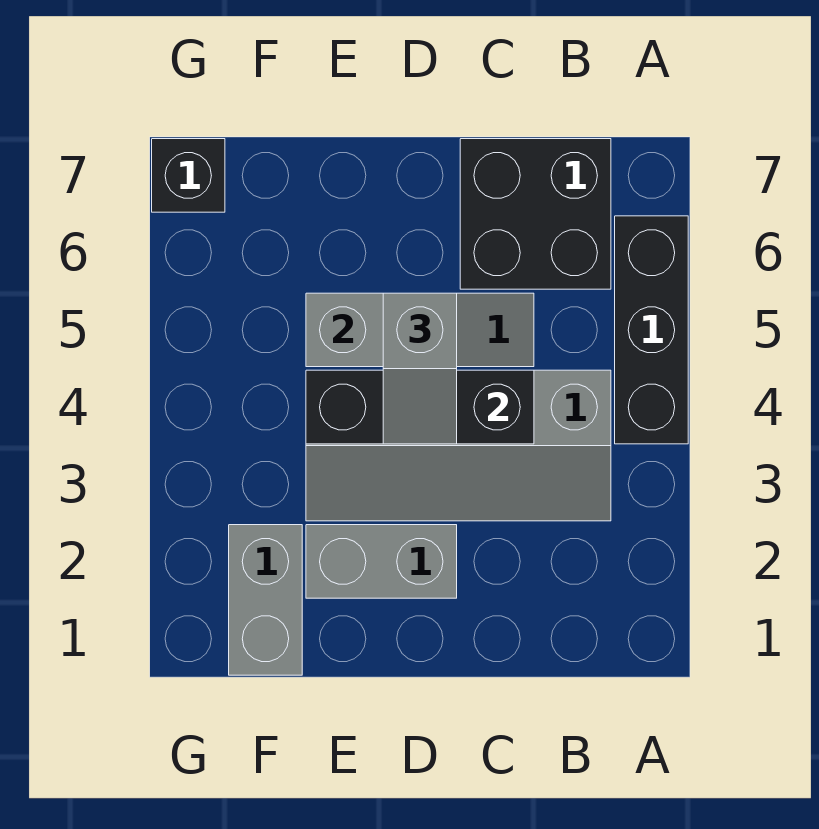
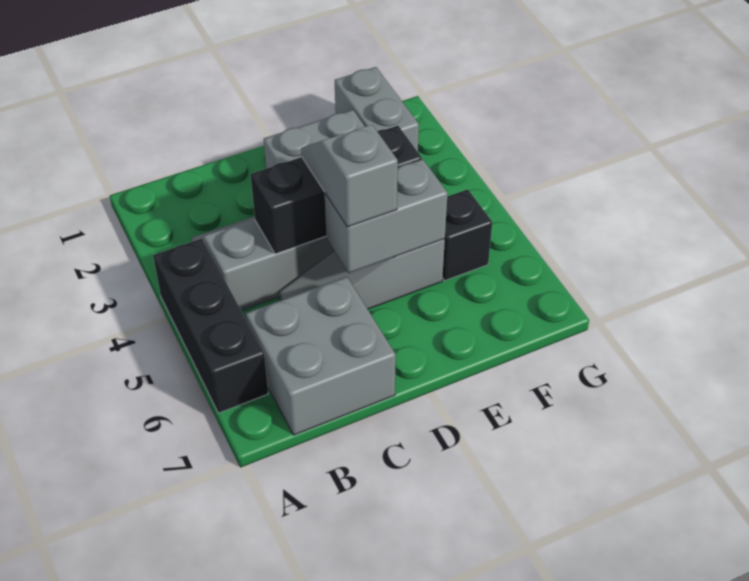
black 2x2 brick [460,139,611,289] -> grey 2x2 brick [246,277,396,435]
black 1x1 brick [152,139,225,212] -> black 1x1 brick moved to [442,189,492,280]

